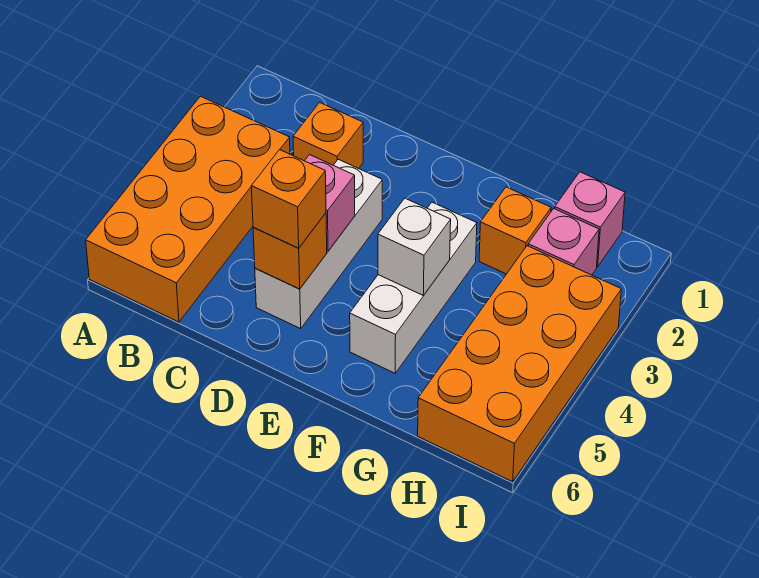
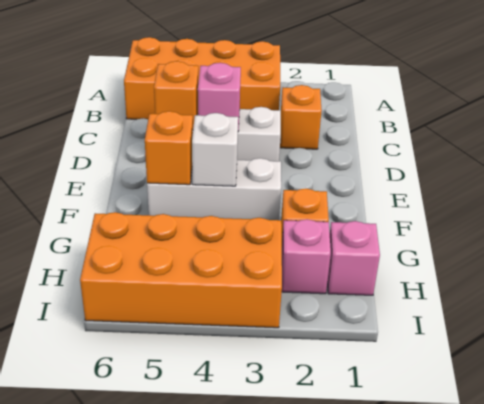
orange 1x1 brick [251,150,326,248] -> orange 1x1 brick moved to [145,111,193,185]

